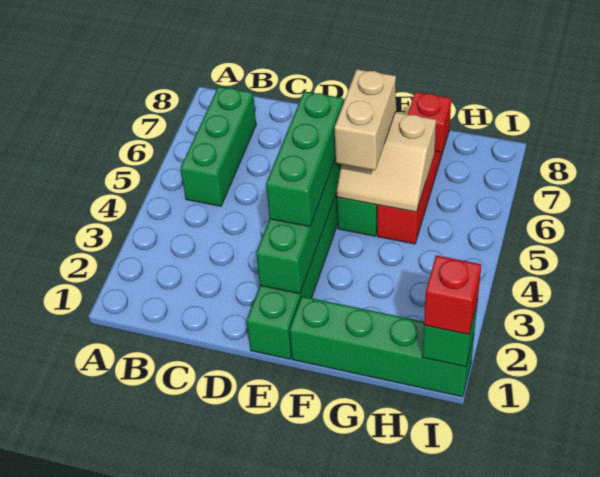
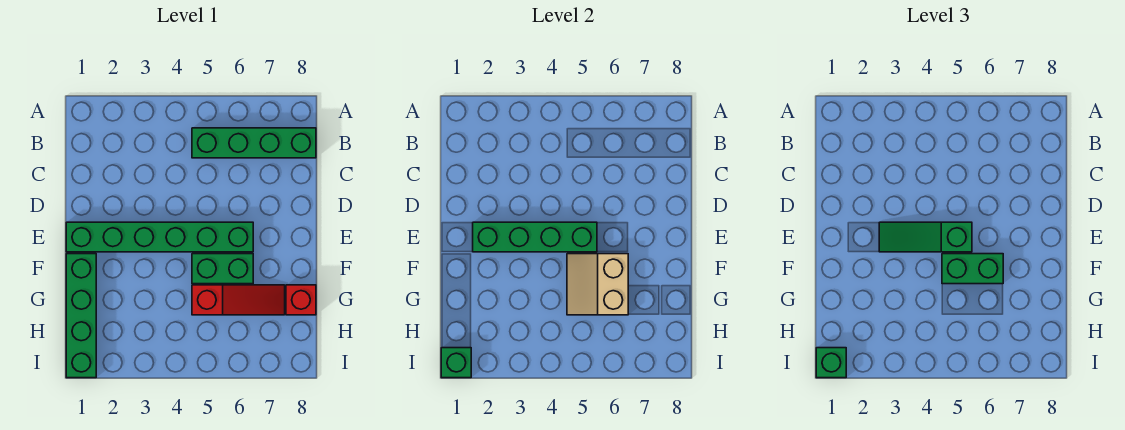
green 1x3 brick [180,87,256,206] -> green 1x4 brick [192,128,316,158]
green 1x3 brick [266,91,343,227] -> green 1x3 slope [879,222,972,252]
tan 1x2 brick [334,69,396,170] -> green 1x2 brick [942,254,1003,284]
red 1x1 brick [424,255,481,335] -> green 1x1 brick [816,348,846,378]

